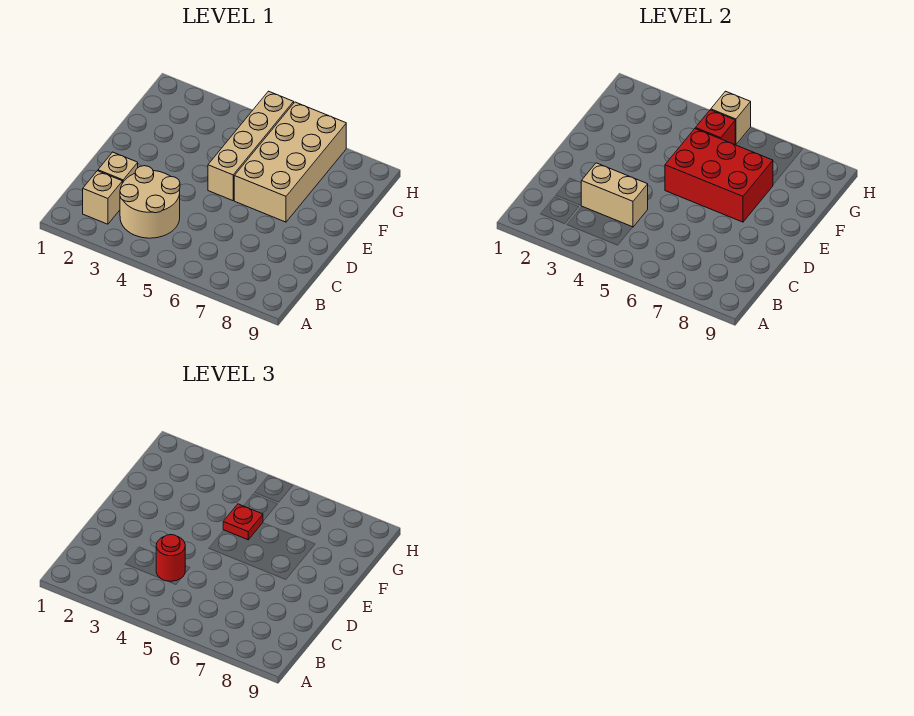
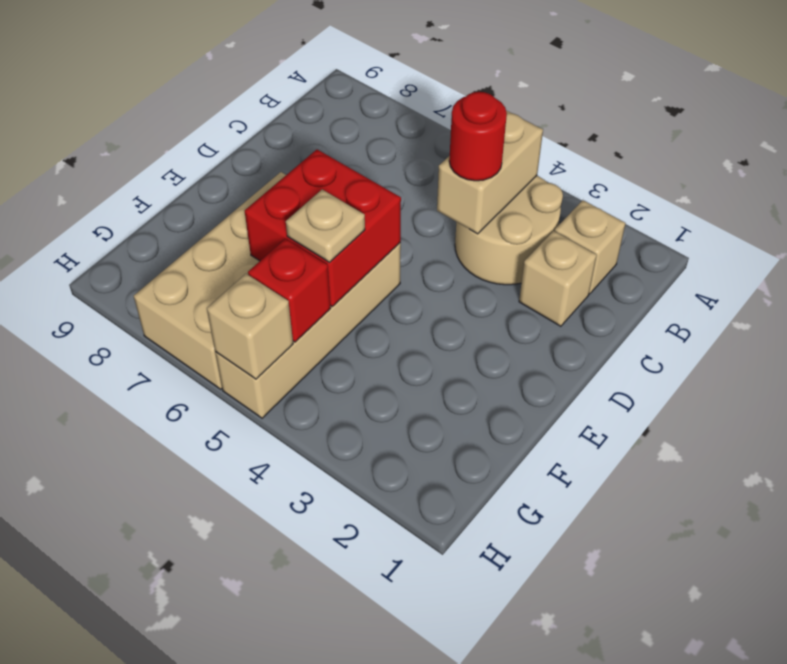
tan 1x2 brick [581,163,648,227] -> tan 1x2 brick turned to [437,111,543,234]
red 2x3 brick [665,129,773,222] -> red 2x2 brick [245,150,401,306]
red 1x1 plate [223,504,263,540] -> tan 1x1 plate [286,190,365,262]

